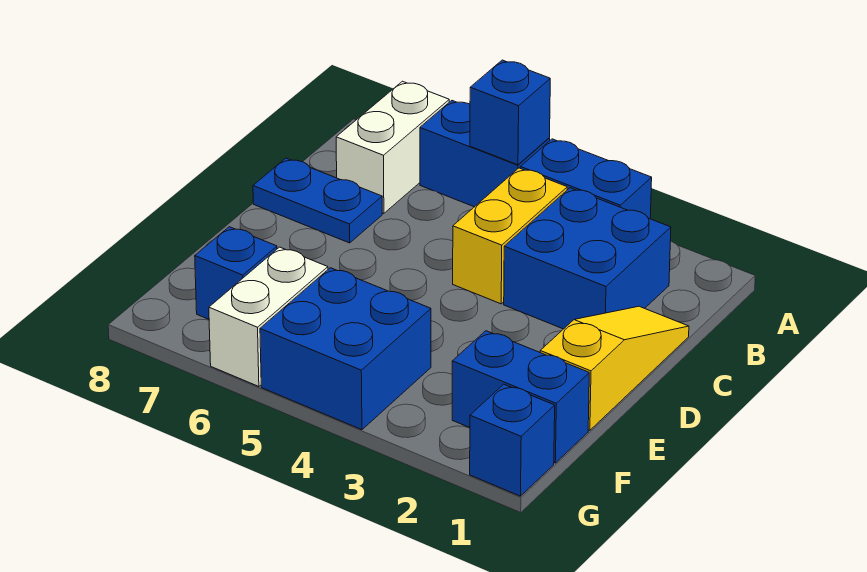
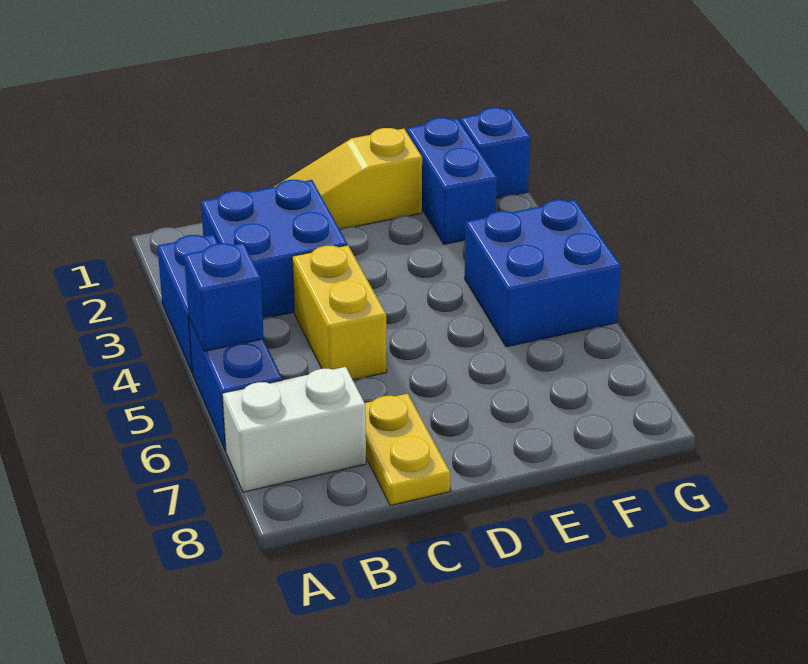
yellow 1x2 brick [453,168,567,304] -> yellow 1x2 brick turned to [292,245,387,380]
blue 1x2 plate [253,158,382,243] -> yellow 1x2 plate [365,394,450,505]
white 1x2 brick [209,247,328,386] -> none
blue 1x1 brick [195,227,277,319] -> none

